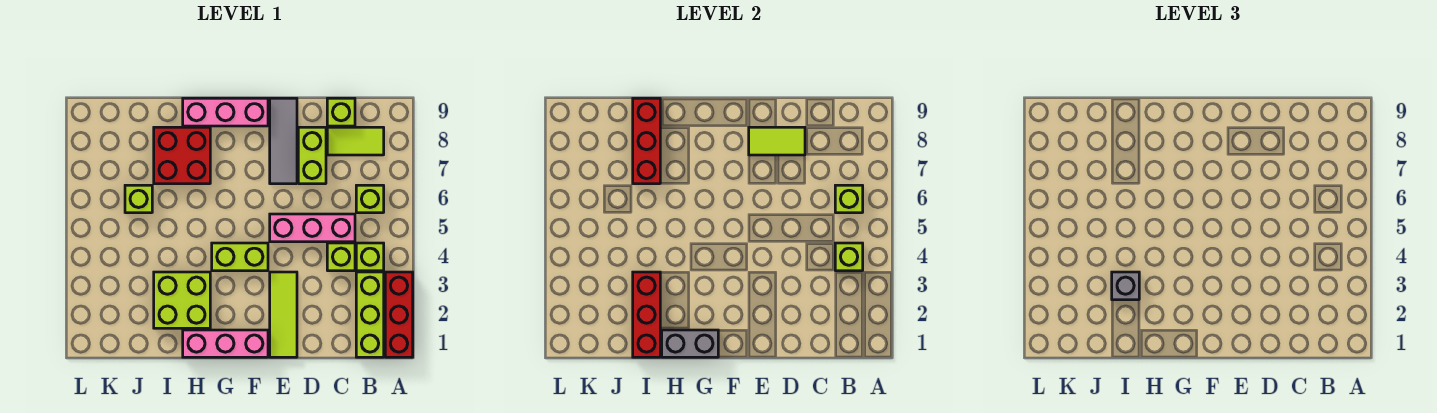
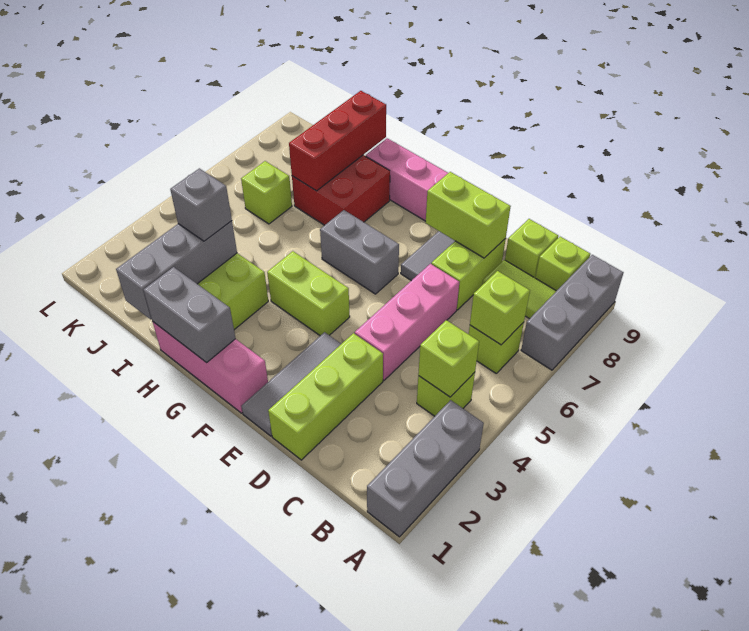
red 1x3 brick [385,272,413,357] -> grey 1x3 brick [367,400,484,537]
none -> grey 1x3 brick [521,255,624,370]
lime 1x3 brick [356,272,384,357] -> lime 1x3 brick moved to [268,333,383,460]
lime 1x1 brick [327,243,355,271] -> lime 1x1 brick moved to [535,237,590,291]
pink 1x3 brick [270,214,355,242] -> pink 1x3 brick turned to [355,264,459,380]
lime 1x2 tile [749,127,805,155] -> lime 1x2 brick [426,172,511,258]
lime 1x3 tile [270,272,297,357] -> grey 1x3 tile [241,332,341,436]
none -> grey 1x2 brick [320,210,399,294]
red 1x3 brick [633,272,660,357] -> grey 1x3 brick [116,221,237,320]

